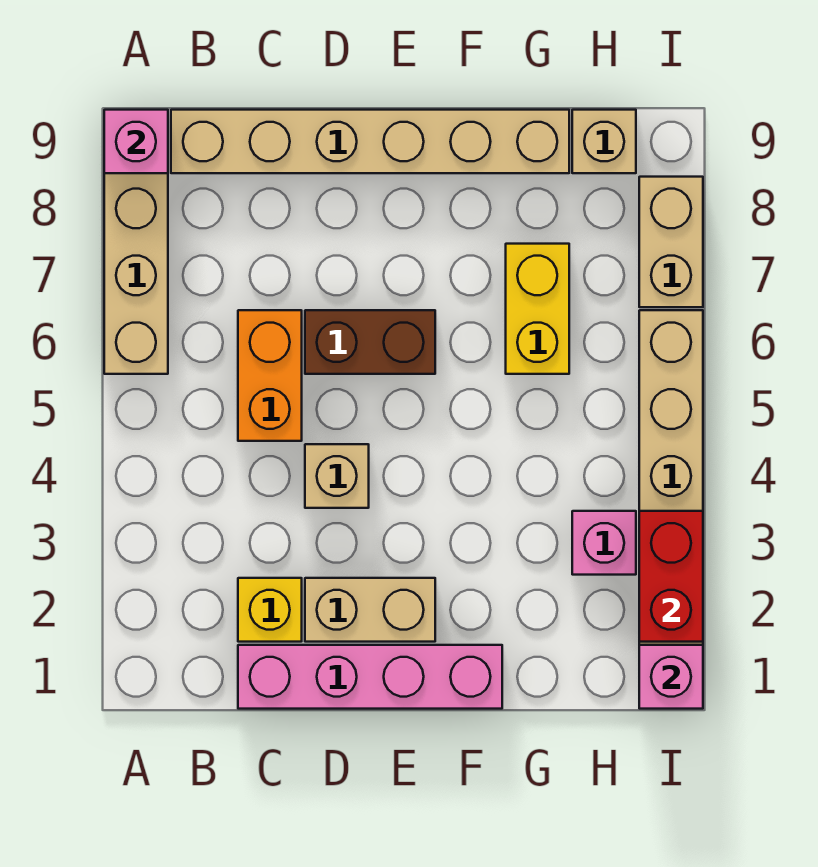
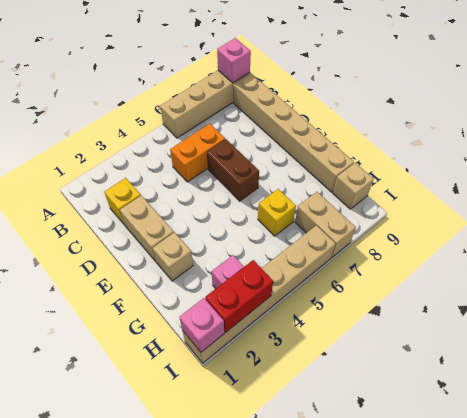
pink 1x4 brick [238,645,502,709] -> none
tan 1x1 brick [305,444,369,508] -> tan 1x1 brick moved to [153,232,193,281]
yellow 1x2 brick [506,244,569,374] -> yellow 1x1 brick [258,189,296,236]
tan 1x2 brick [639,177,703,307] -> tan 1x2 brick turned to [295,192,356,258]

